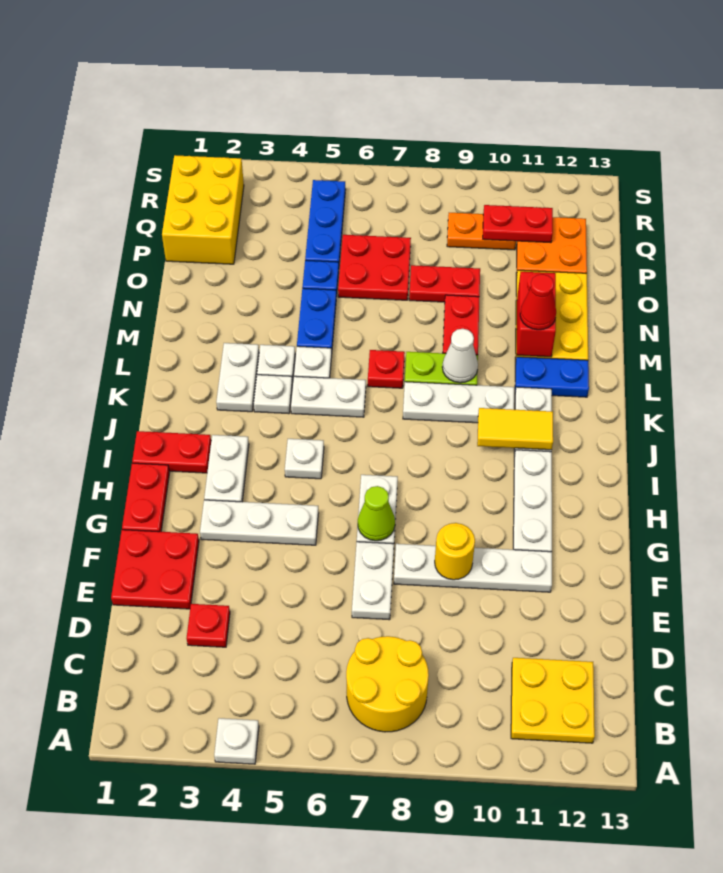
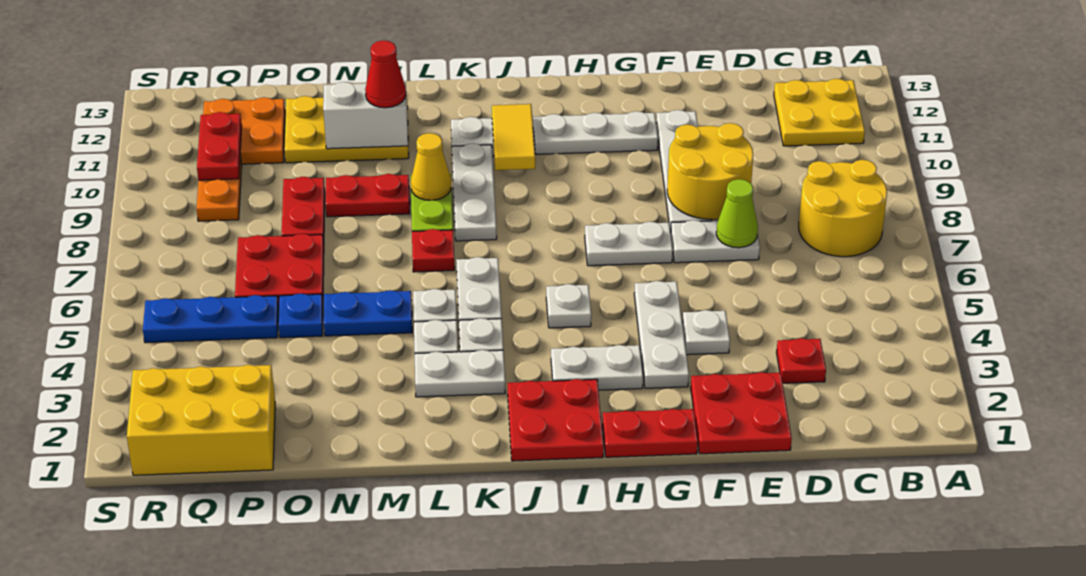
white 1x1 plate [214,718,259,764] -> white 1x1 plate moved to [682,310,730,355]
yellow 1x1 round brick [435,523,475,580] -> yellow 2x2 round brick [667,123,753,219]
lime 1x1 cone [358,486,395,541] -> lime 1x1 cone moved to [716,179,758,248]
red 1x2 plate [132,431,211,473] -> red 2x2 plate [508,379,604,461]
white 1x1 cone [442,329,478,383] -> yellow 1x1 cone [411,133,451,200]
blue 1x2 plate [515,357,589,397] -> none
red 1x2 brick [517,272,556,357] -> white 1x2 brick [323,82,408,149]

